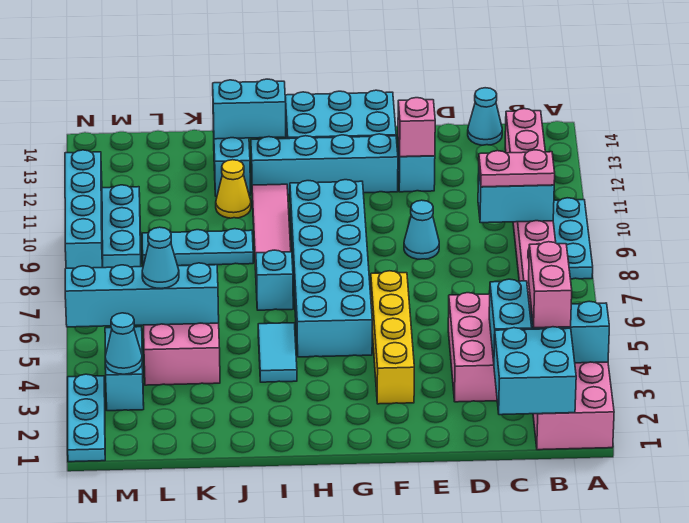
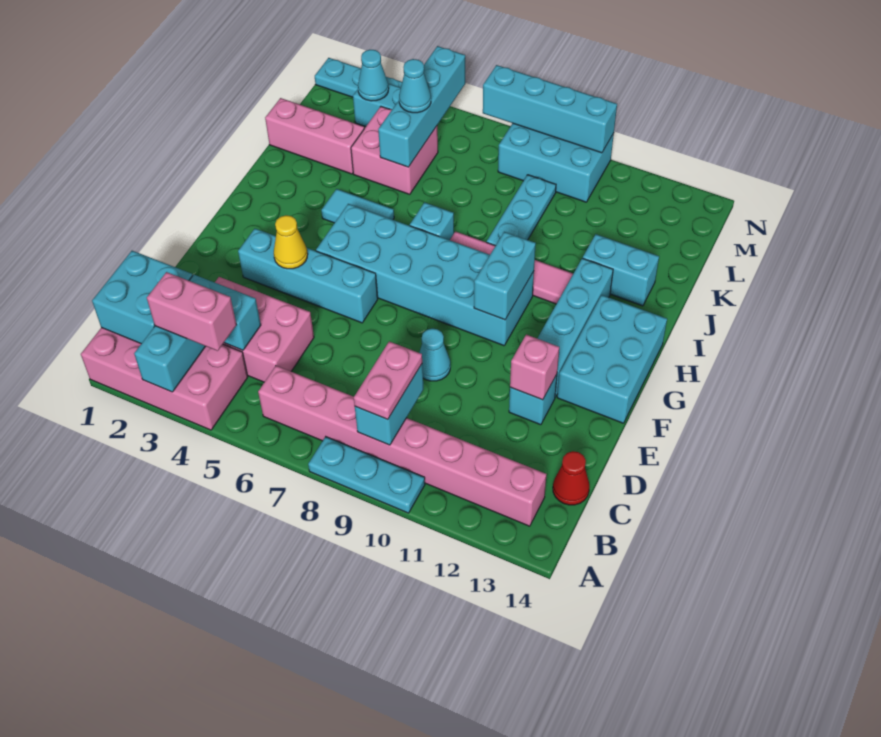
cyan 1x1 cone [468,88,502,145] -> red 1x1 cone [553,451,589,505]
yellow 1x4 brick [371,271,414,404] -> cyan 1x4 brick [238,229,378,323]
cyan 1x2 brick [213,79,286,139] -> cyan 1x2 brick moved to [474,232,536,320]
yellow 1x1 cone [216,160,251,218] -> yellow 1x1 cone moved to [274,215,308,269]
none -> pink 1x3 brick [265,98,364,174]

